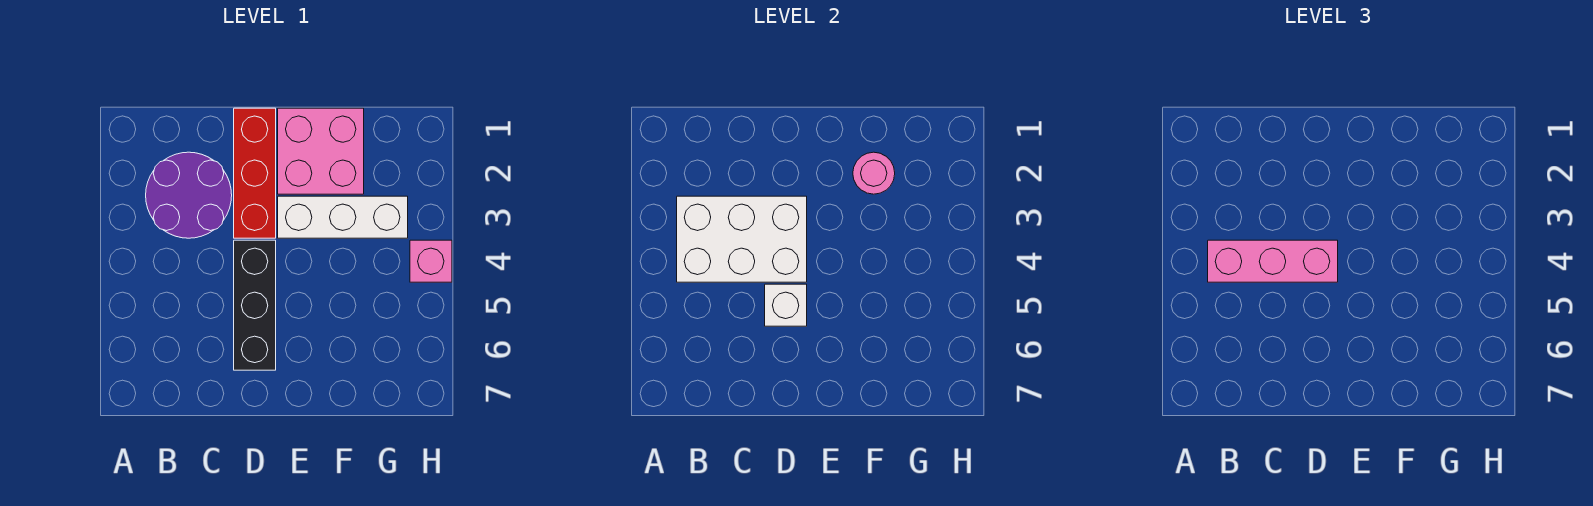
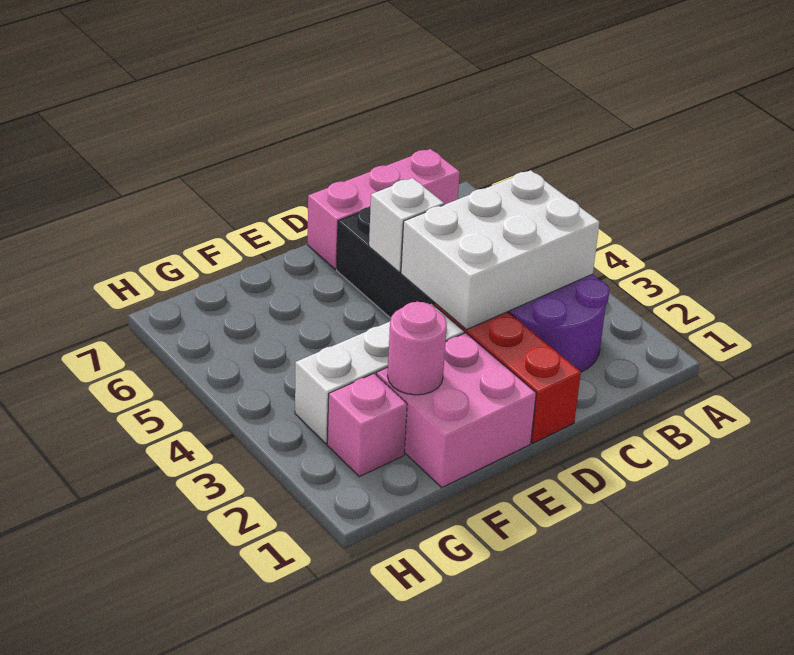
pink 1x3 brick [1208,240,1338,282] -> pink 1x3 brick moved to [308,149,460,269]
pink 1x1 brick [410,240,452,282] -> pink 1x1 brick moved to [327,374,407,477]

